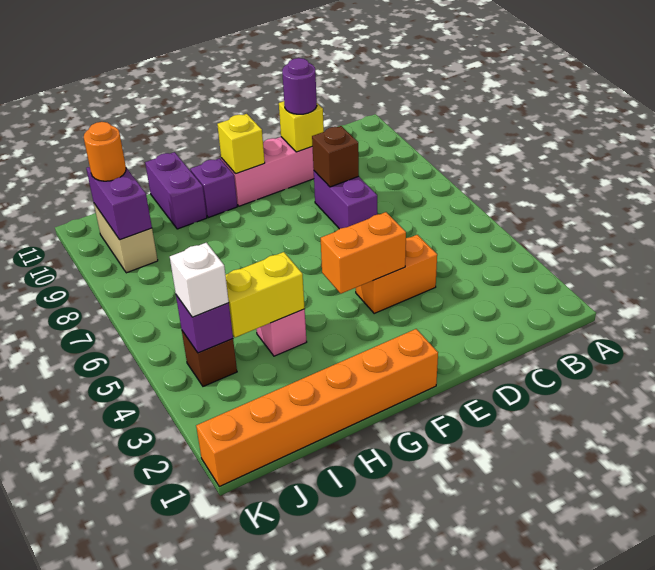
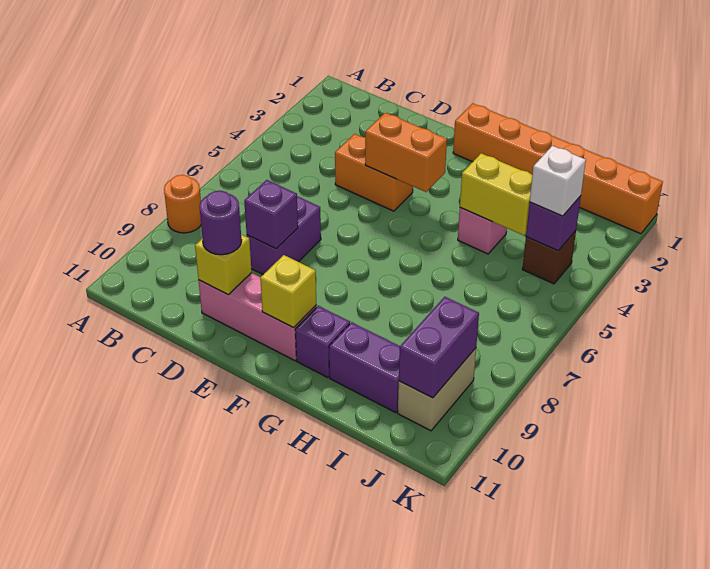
brown 1x1 brick [312,126,359,187] -> purple 1x1 brick [244,180,298,249]
purple 1x2 brick [145,152,207,229] -> purple 1x2 brick turned to [329,322,400,413]
orange 1x1 round brick [84,122,126,181] -> orange 1x1 round brick moved to [164,175,201,233]

